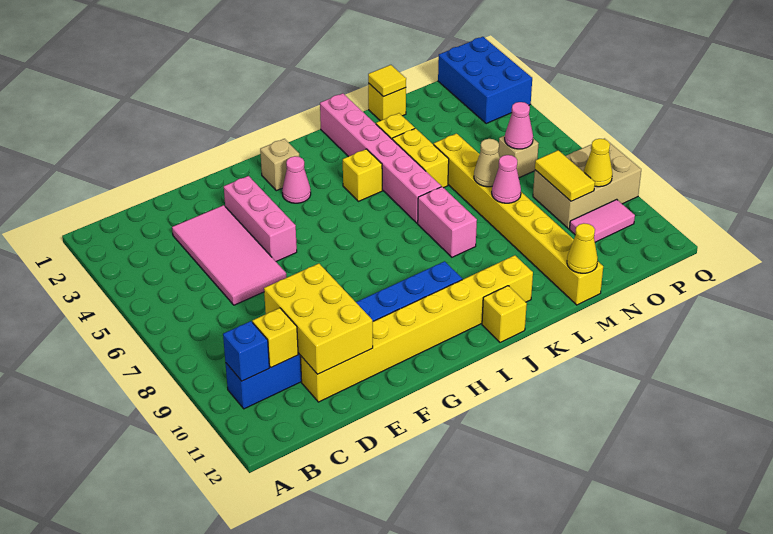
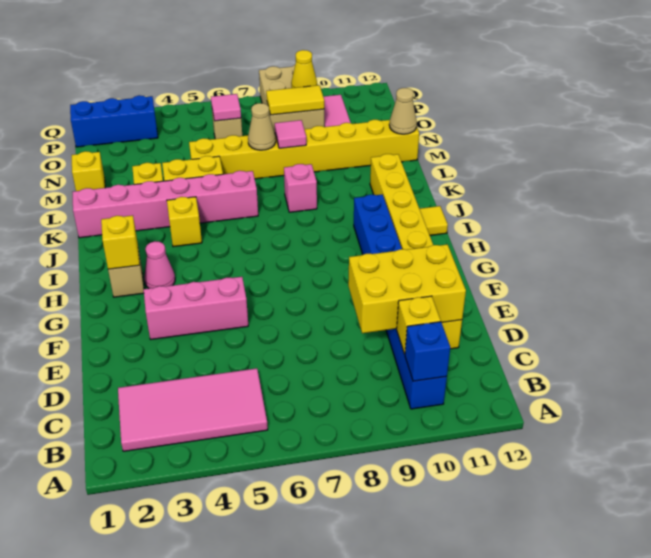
pink 2x4 tile [172,205,286,305] -> pink 2x4 tile moved to [118,368,268,451]
yellow 1x1 brick [482,286,527,343] -> yellow 1x1 brick moved to [101,215,140,269]
pink 1x2 brick [418,187,477,257] -> pink 1x1 brick [284,164,317,212]
yellow 1x1 tile [368,65,406,97] -> yellow 1x1 tile moved to [420,206,448,235]
pink 1x1 cone [492,155,521,203] -> pink 1x1 tile [275,120,306,148]
yellow 1x1 cone [567,223,598,273] -> tan 1x1 cone [389,88,417,134]
pink 1x1 cone [505,102,533,149] -> pink 1x1 tile [211,94,241,121]
blue 2x3 brick [438,37,532,124] -> blue 1x3 brick [70,95,158,147]

